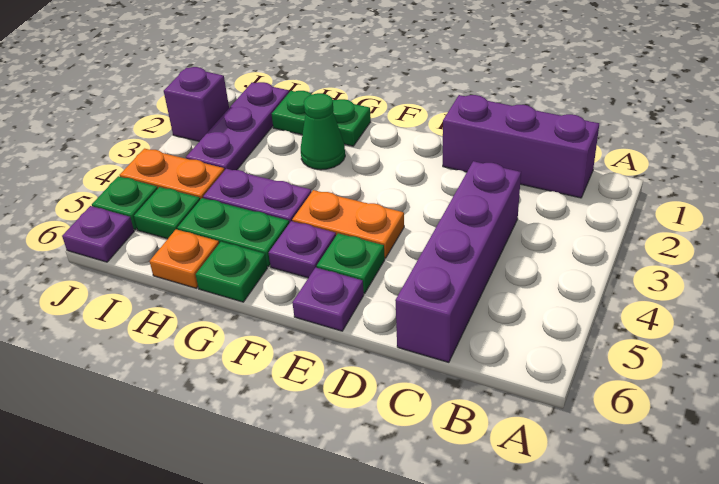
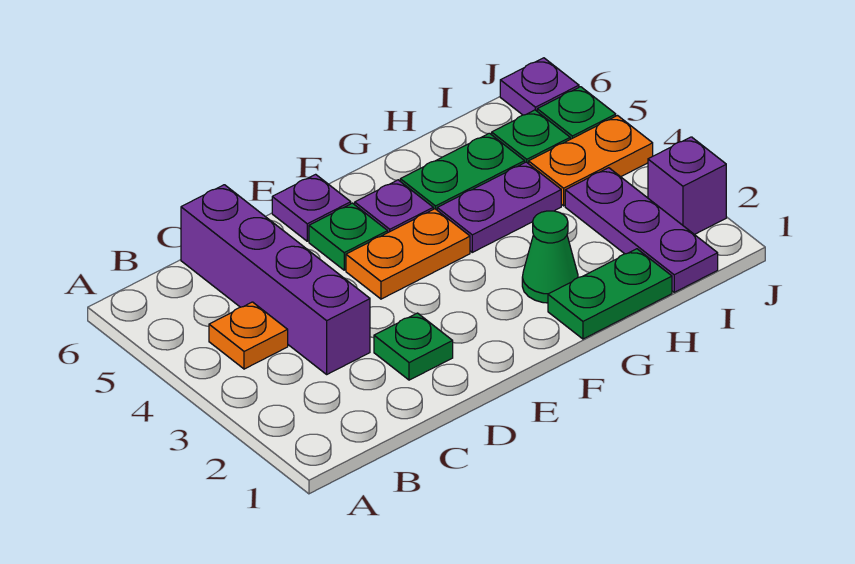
purple 1x3 brick [443,95,599,198] -> none
green 1x1 plate [196,242,267,302] -> green 1x1 plate moved to [374,313,453,380]
orange 1x1 plate [150,229,219,288] -> orange 1x1 plate moved to [209,302,288,369]

